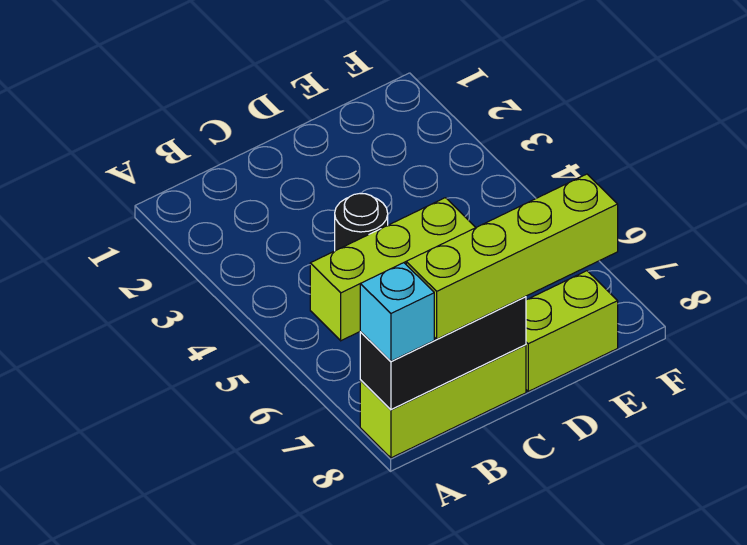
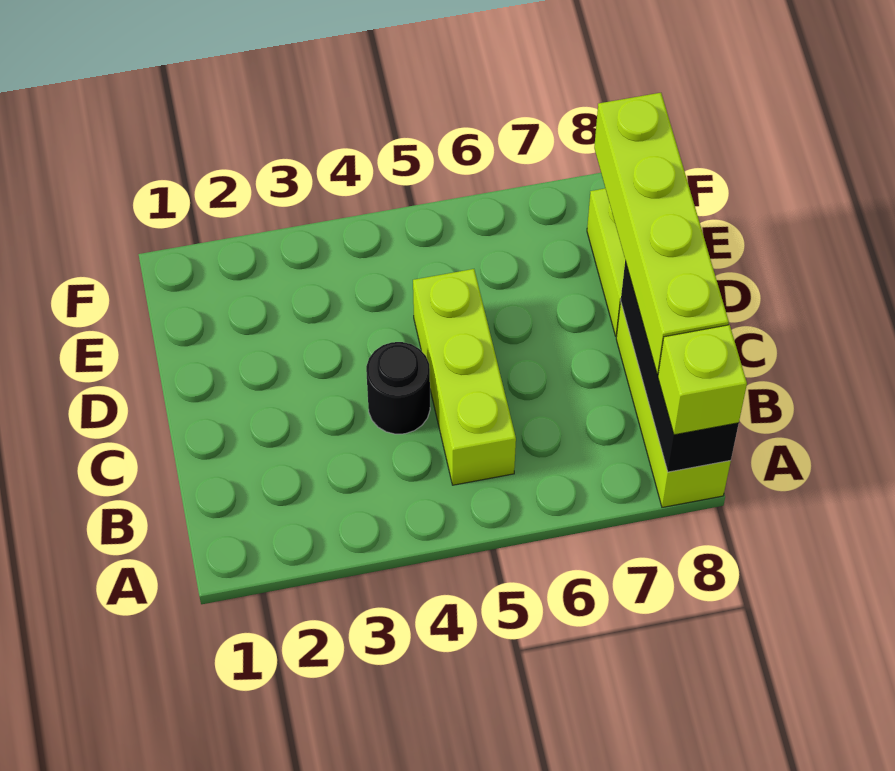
cyan 1x1 brick [360,263,434,361] -> lime 1x1 brick [658,325,747,435]

